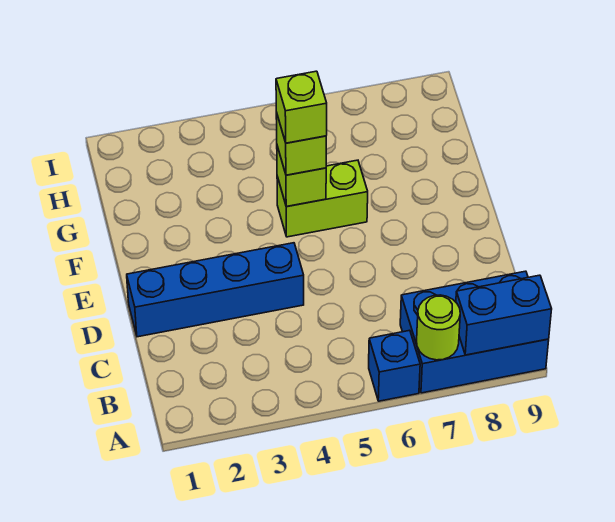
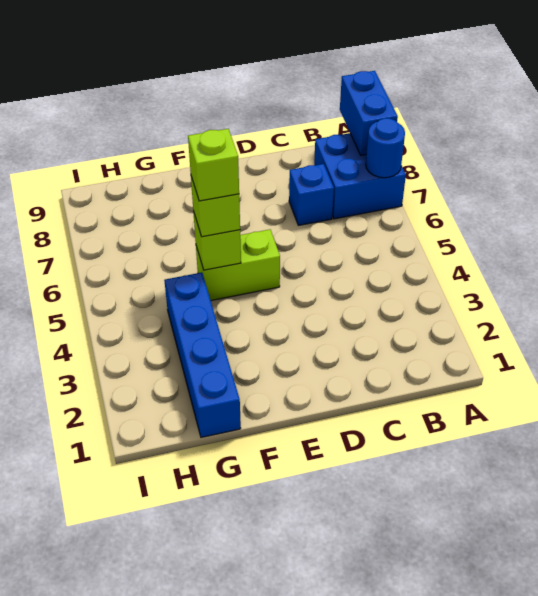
blue 1x1 brick [369,330,420,401] -> blue 1x1 brick moved to [289,164,334,225]
blue 2x3 brick [400,271,549,393] -> blue 2x2 brick [314,133,406,219]
lime 1x1 round brick [417,295,460,360] -> blue 1x1 round brick [366,118,405,178]
blue 1x4 brick [127,243,304,337] -> blue 1x4 brick moved to [164,272,241,437]
lime 1x2 brick [277,160,368,237] -> lime 1x2 brick turned to [196,229,280,300]

